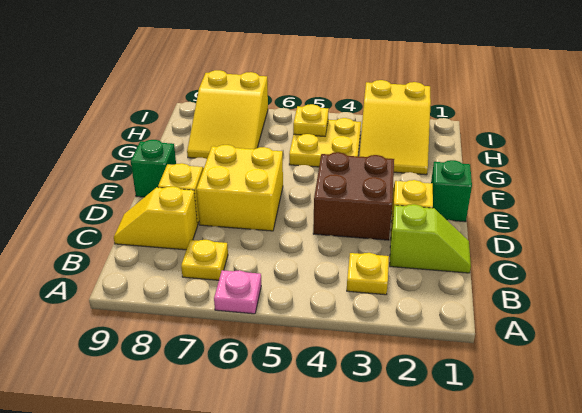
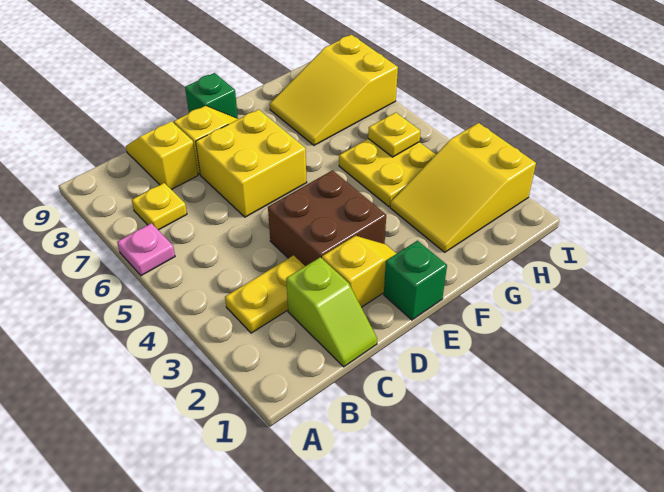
yellow 1x1 plate [347,253,389,295] -> yellow 1x2 plate [225,255,305,333]

